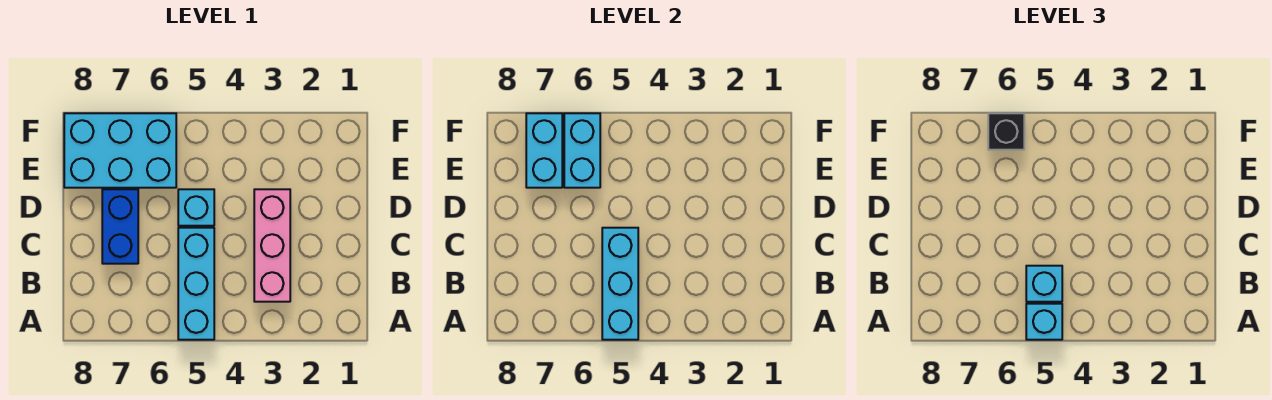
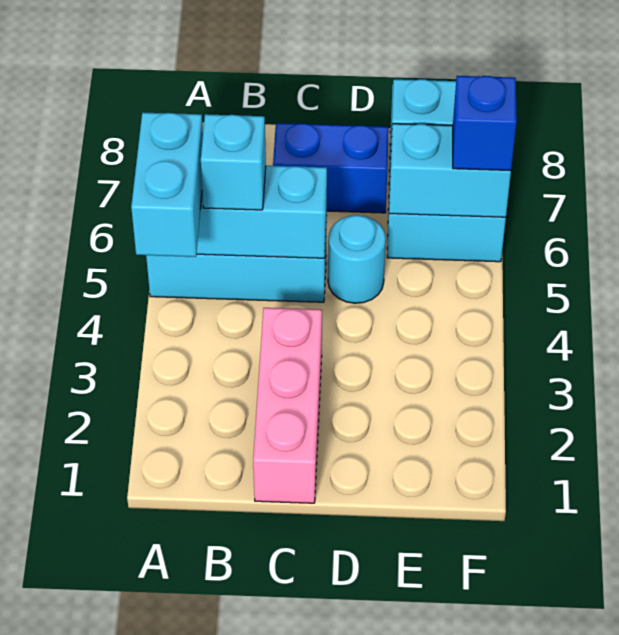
cyan 1x1 brick [1026,304,1062,340] -> cyan 1x2 brick [131,112,203,257]
pink 1x3 brick [254,189,290,302] -> pink 1x3 brick turned to [253,308,322,503]
cyan 1x1 brick [178,189,214,226] -> cyan 1x1 round brick [328,215,386,303]
black 1x1 brick [988,113,1024,150] -> blue 1x1 brick [453,76,517,171]

